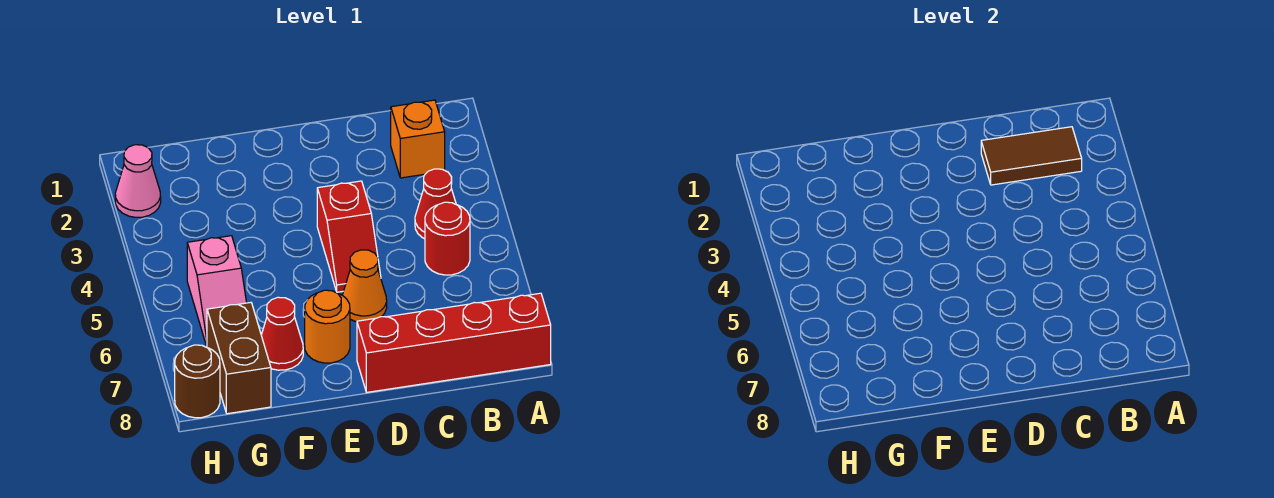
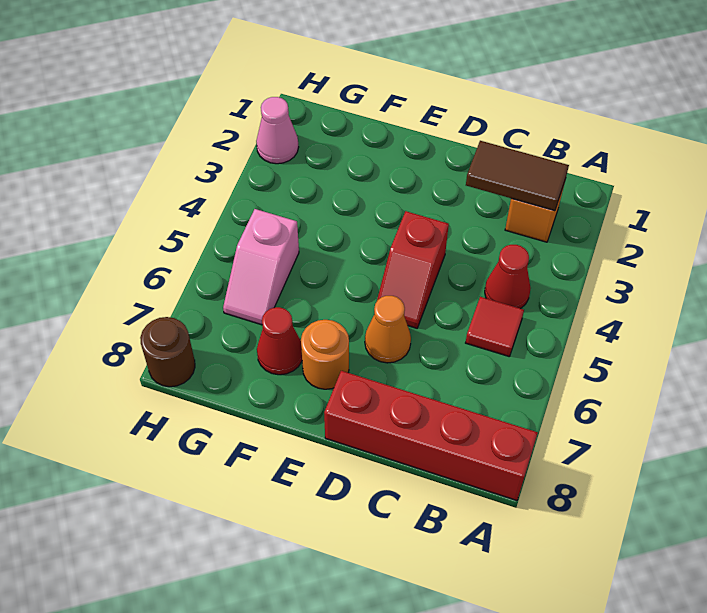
red 1x1 round brick [425,202,470,275] -> red 1x1 tile [466,297,524,356]
brown 1x2 brick [207,303,271,414] -> none

